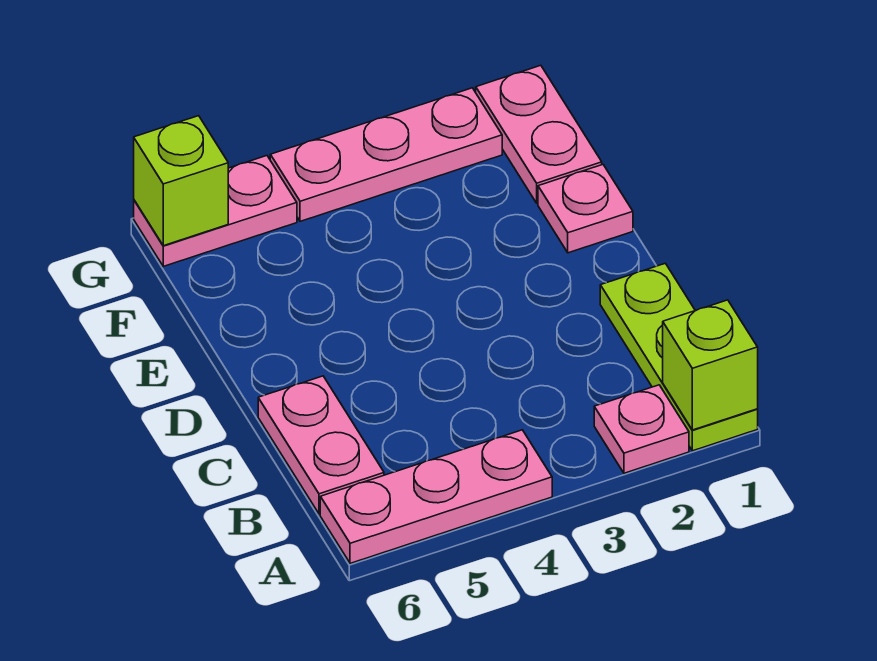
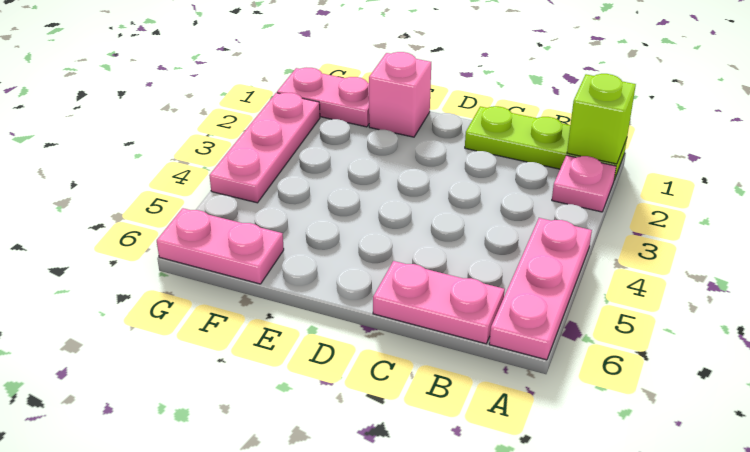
pink 1x1 plate [538,165,633,253] -> pink 1x1 brick [369,52,431,137]
pink 1x2 plate [134,156,297,266] -> pink 1x2 plate turned to [157,208,284,284]
lime 1x1 brick [134,116,228,246] -> none

